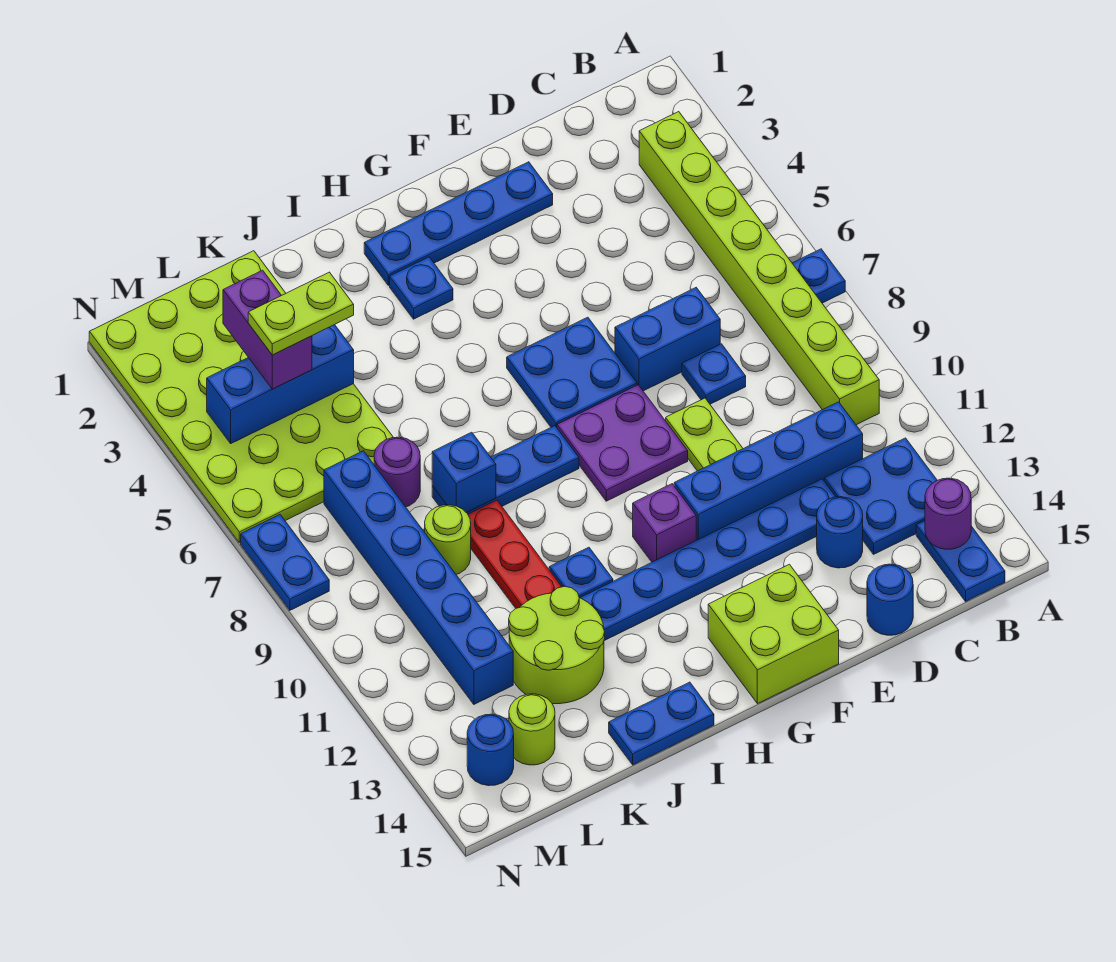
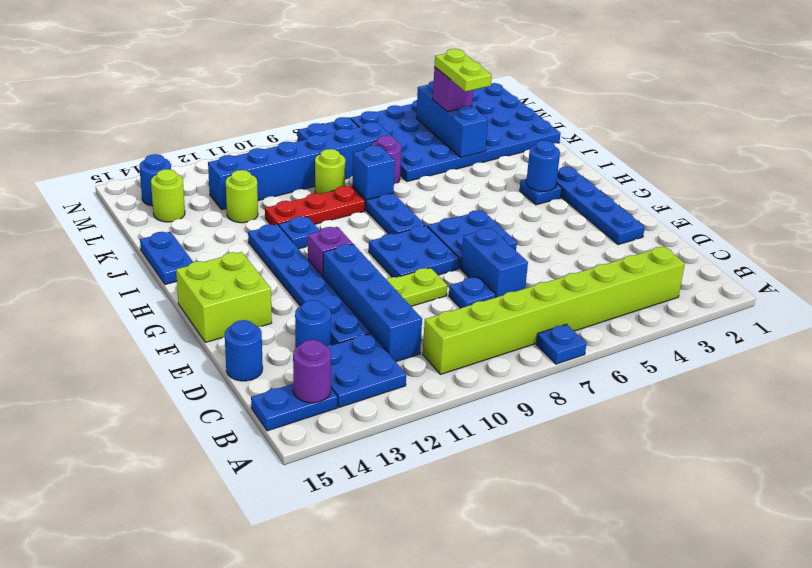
purple 2x2 plate [557,385,688,501] -> blue 2x2 plate [369,226,459,277]
none -> blue 1x1 round brick [526,141,560,191]
lime 2x2 round brick [509,586,605,704] -> lime 1x1 round brick [226,170,258,223]
lime 4x6 plate [89,251,394,543] -> blue 4x6 plate [351,83,561,181]
purple 1x2 brick [223,270,312,389] -> purple 1x1 brick [433,67,473,112]

